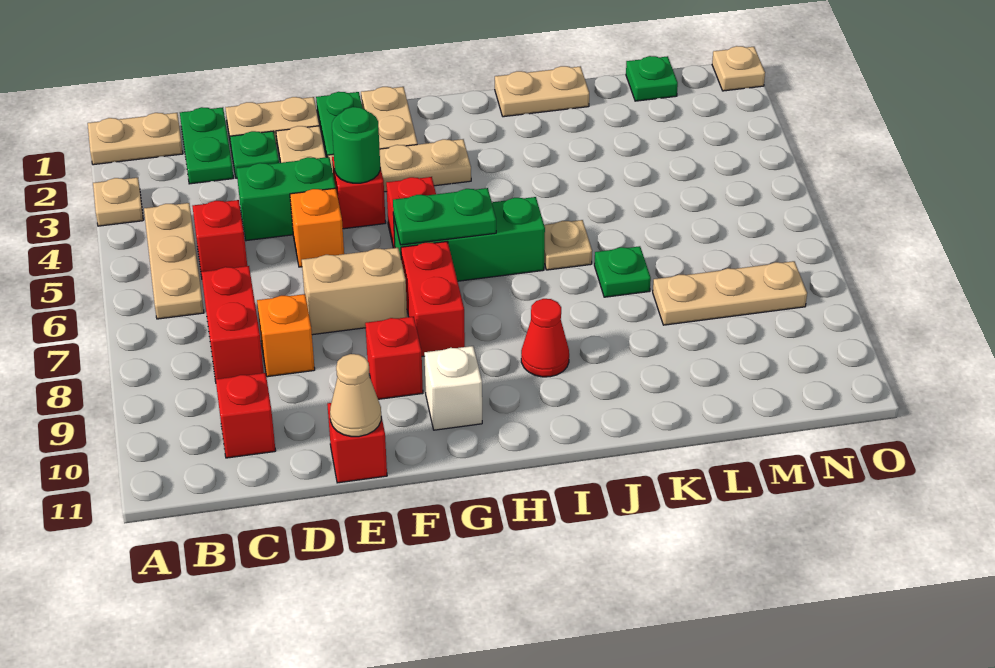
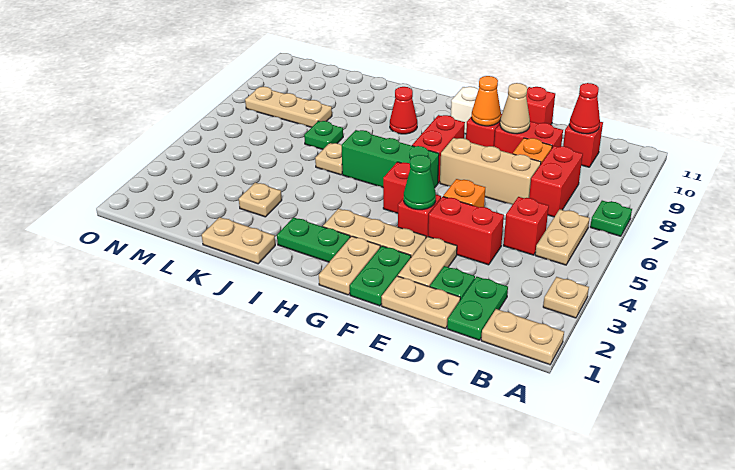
tan 1x3 plate [144,203,204,319] -> tan 1x2 plate [535,209,590,265]
none -> red 1x1 cone [569,83,600,134]
green 1x2 brick [236,157,336,241] -> red 1x2 brick [428,197,504,265]
none -> red 1x2 brick [494,121,563,154]
tan 1x2 brick [302,248,407,335] -> tan 1x3 brick [440,138,541,205]
tan 1x1 cone [330,354,381,437] -> tan 1x1 cone moved to [500,83,530,134]
green 1x1 round brick [332,107,380,183] -> green 1x1 cone [404,155,436,210]
none -> orange 1x1 cone [472,76,501,126]
green 1x2 plate [393,188,496,245] -> green 1x2 plate moved to [277,217,350,262]
green 1x1 plate [626,56,678,101] -> green 1x1 plate moved to [590,201,632,236]
tan 1x1 plate [712,46,765,91] -> tan 1x1 plate moved to [239,183,282,217]

